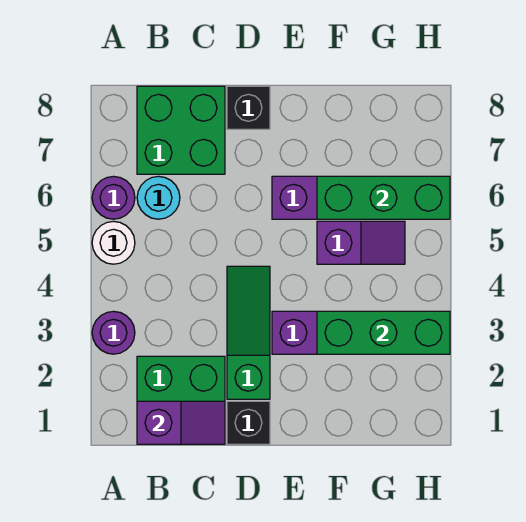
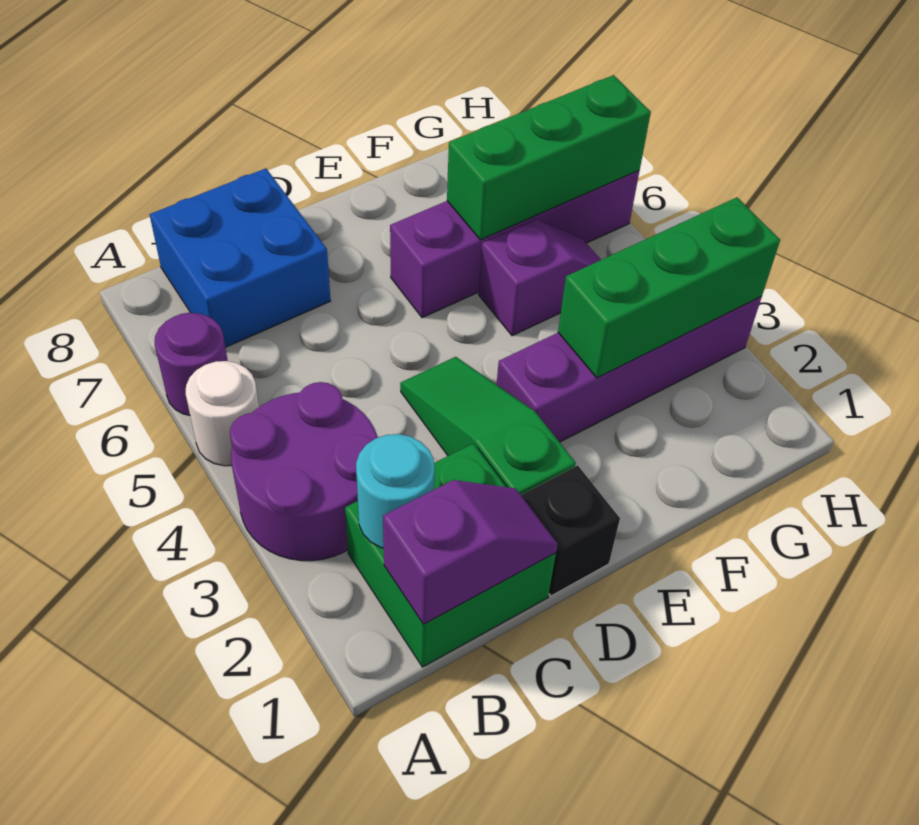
purple 1x1 round brick [92,311,135,354] -> purple 2x2 round brick [230,382,378,561]
cyan 1x1 round brick [137,176,180,219] -> cyan 1x1 round brick moved to [356,434,435,548]
green 2x2 brick [137,86,225,174] -> blue 2x2 brick [150,168,331,347]
black 1x1 brick [227,86,270,129] -> none

